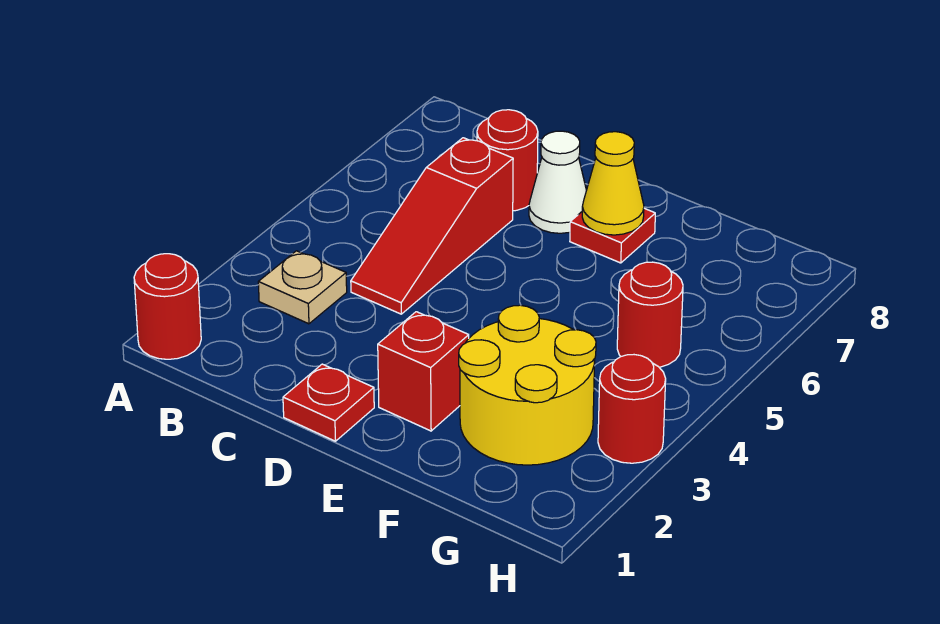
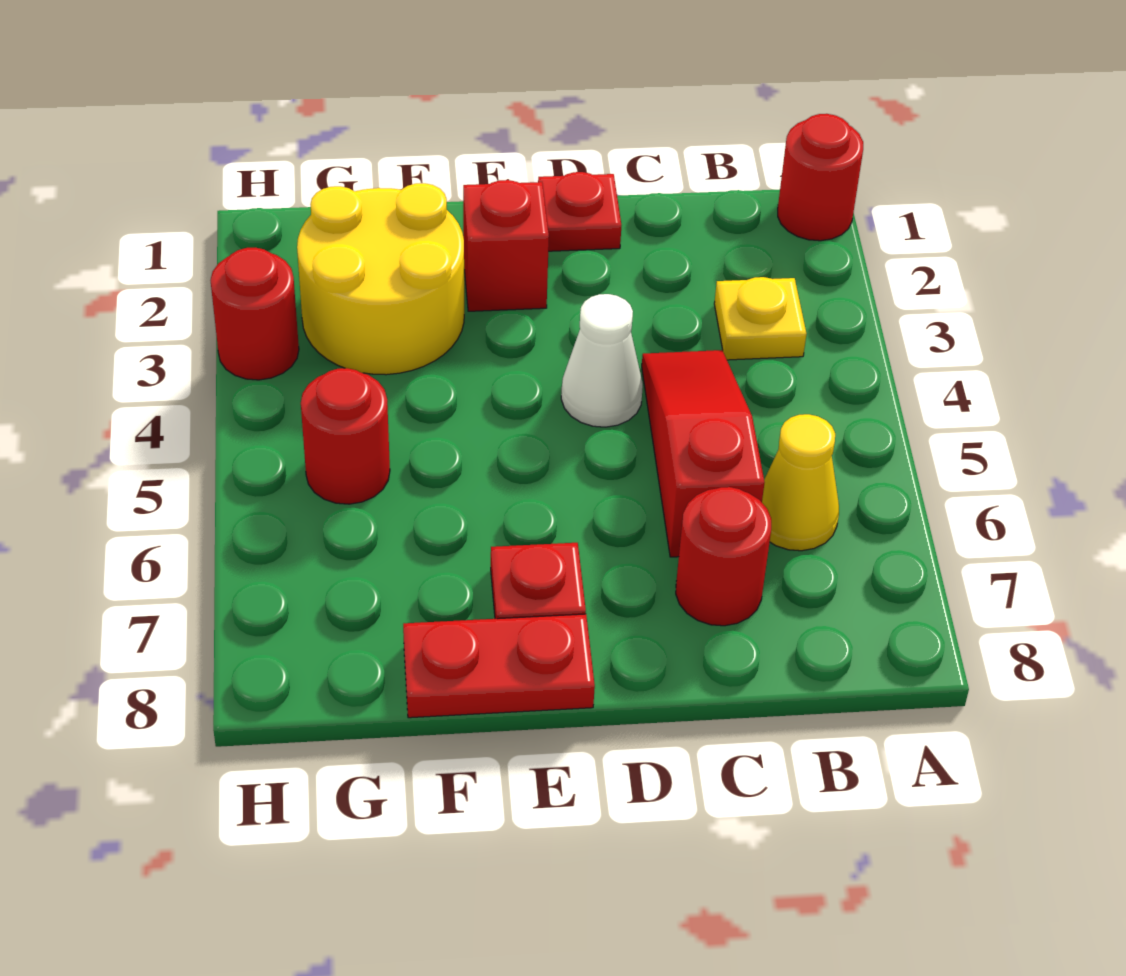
tan 1x1 plate [258,251,347,324] -> yellow 1x1 plate [714,277,806,360]
white 1x1 cone [529,131,587,233] -> white 1x1 cone moved to [561,294,643,427]
yellow 1x1 cone [582,132,644,235] -> yellow 1x1 cone moved to [762,414,839,551]
none -> red 1x2 plate [403,614,595,718]

